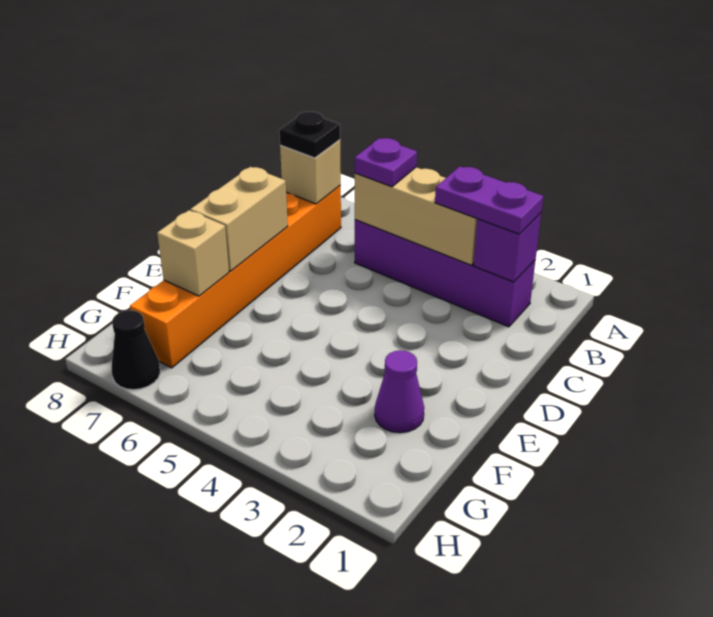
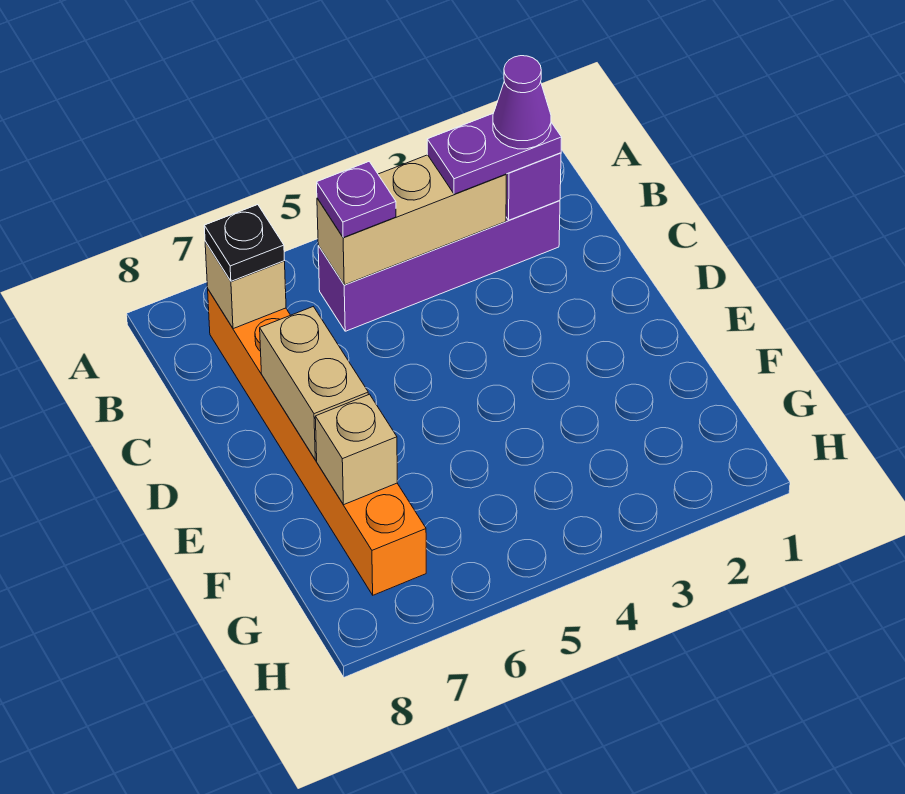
purple 1x1 cone [375,350,424,433] -> purple 1x1 cone moved to [493,56,551,149]
black 1x1 cone [111,310,160,390] -> none

